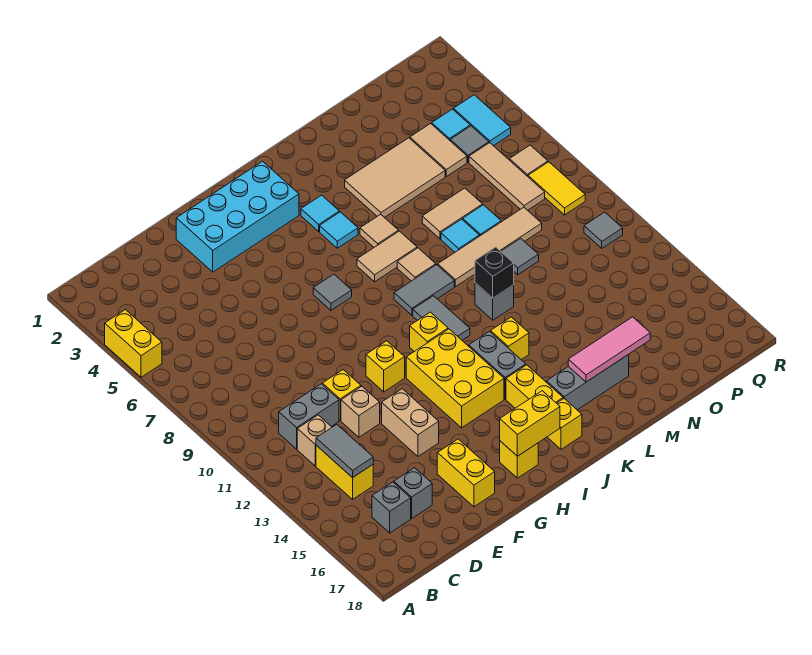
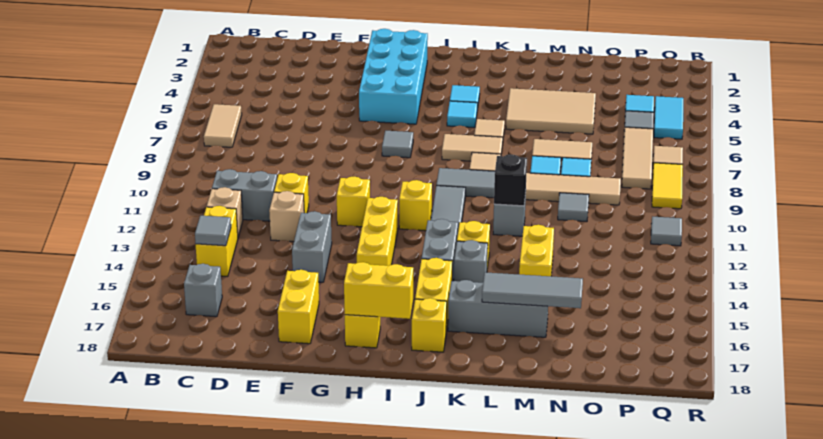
yellow 1x2 brick [105,310,162,377] -> yellow 1x2 brick moved to [519,225,554,276]
grey 1x2 tile [316,424,373,478] -> grey 1x1 tile [195,216,231,246]
grey 1x1 brick [394,468,432,519] -> grey 1x1 brick moved to [454,240,488,283]
cyan 2x4 brick [176,161,299,272] -> cyan 2x4 brick turned to [359,29,428,124]
tan 1x2 brick [382,389,439,456] -> grey 1x2 brick [292,211,332,282]
yellow 2x3 brick [406,329,504,428] -> yellow 1x3 brick [357,197,398,266]
pink 1x3 tile [568,317,650,382] -> grey 1x3 tile [482,272,583,308]
tan 1x2 tile [410,124,467,176] -> tan 1x2 tile moved to [204,104,242,147]

